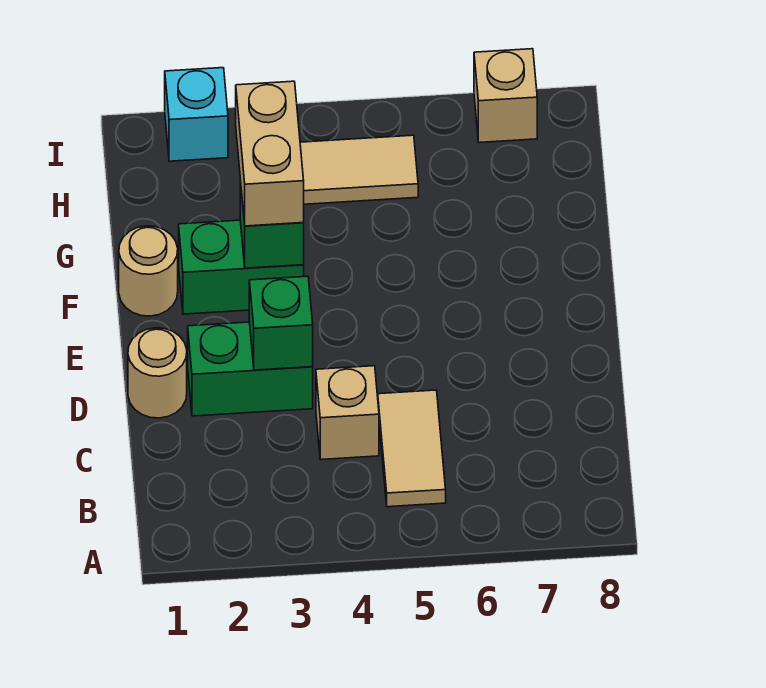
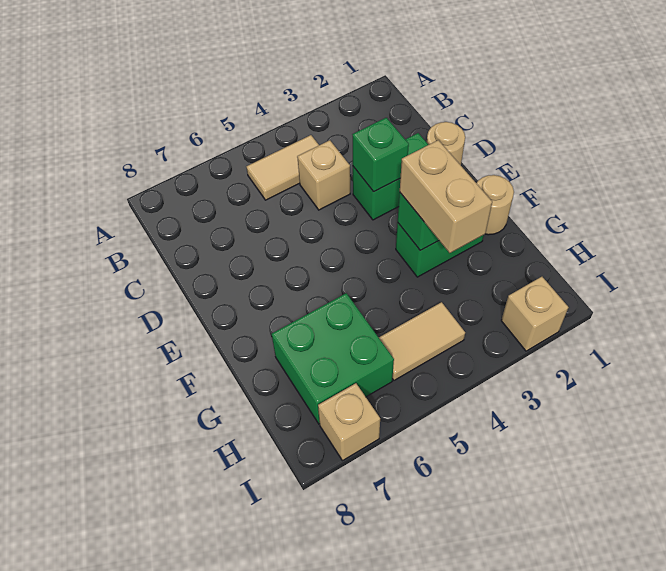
tan 1x2 tile [378,390,446,507] -> tan 1x2 tile turned to [246,135,319,200]
none -> green 2x2 brick [272,293,394,424]
cyan 1x1 brick [165,68,228,161] -> tan 1x1 brick [501,277,568,351]

